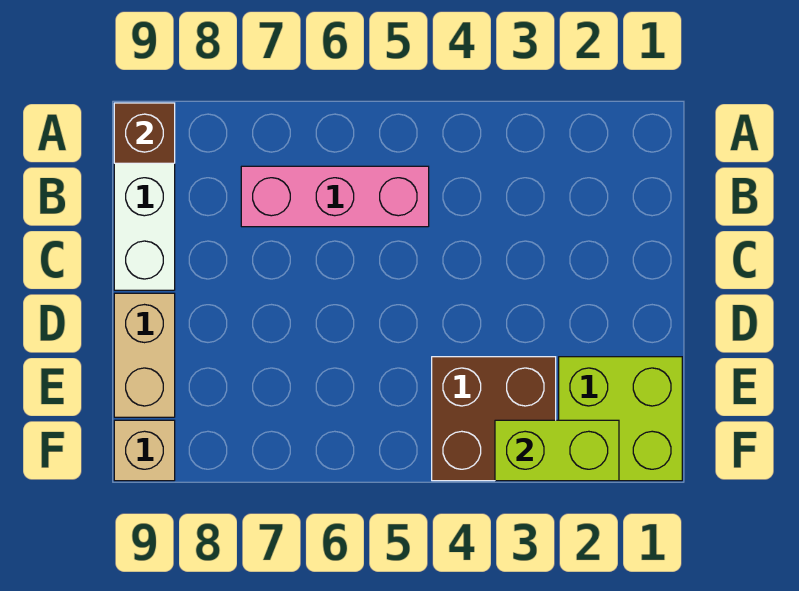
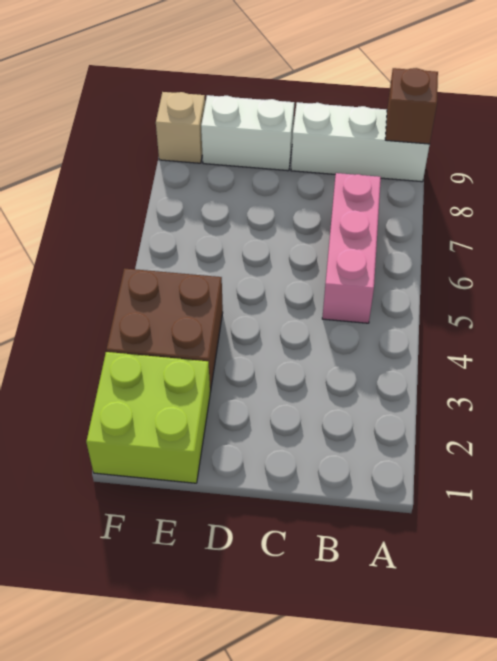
tan 1x2 brick [114,293,175,417] -> white 1x2 brick [201,95,294,171]
lime 1x2 brick [495,420,619,481] -> none

